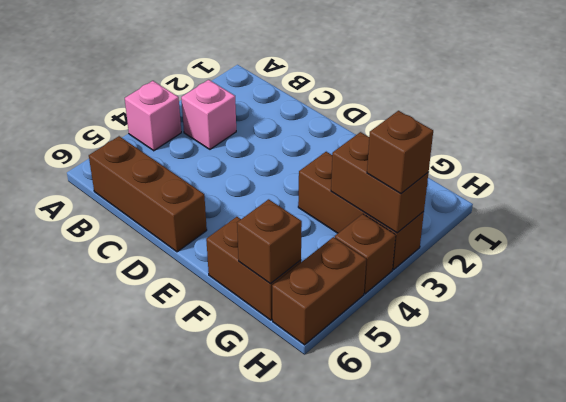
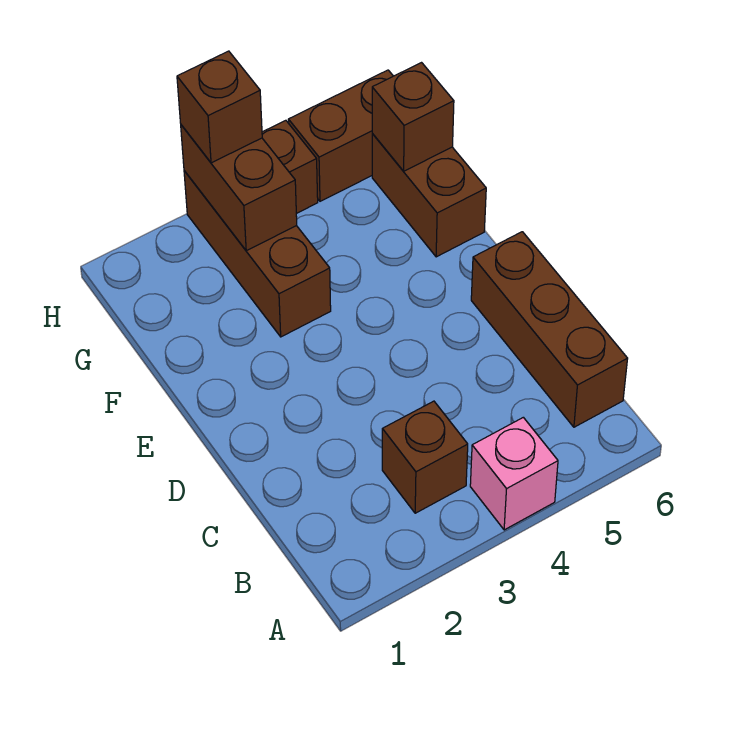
pink 1x1 brick [181,80,236,149] -> brown 1x1 brick [382,401,468,513]

